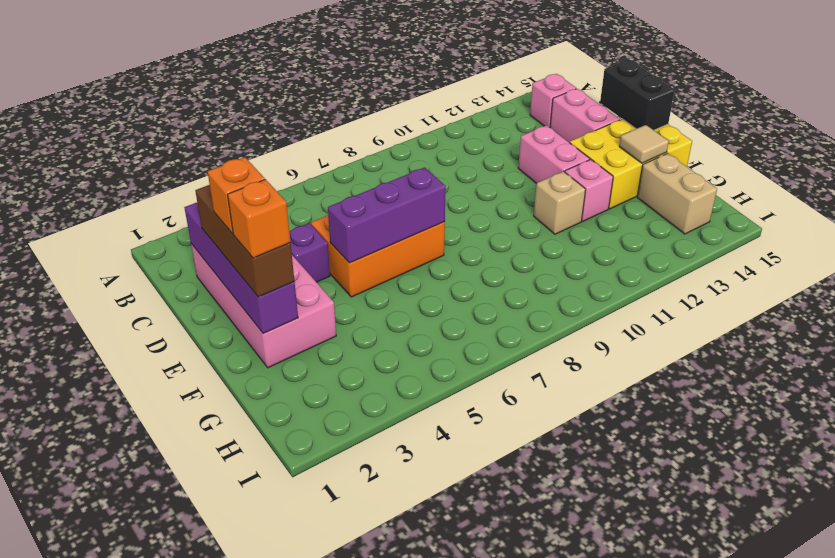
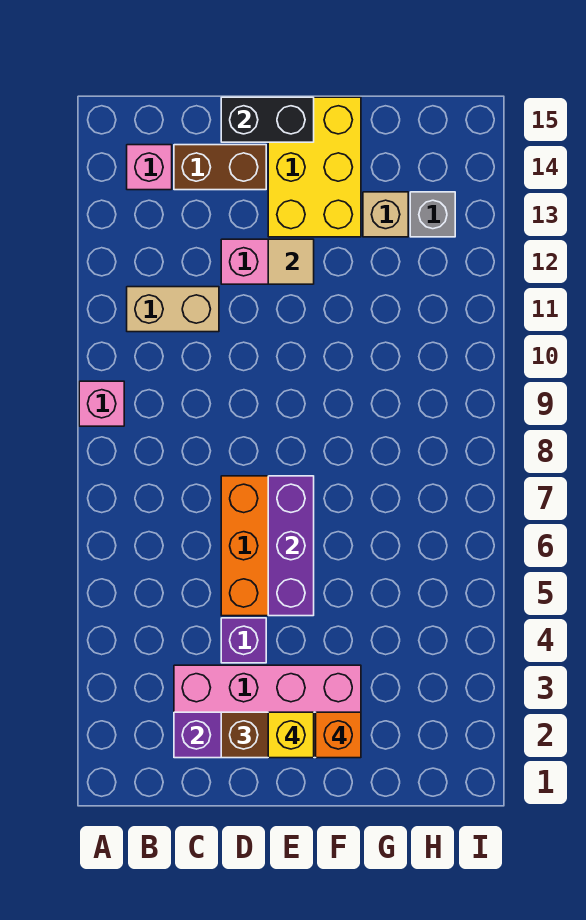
pink 1x2 brick [550,89,620,143] -> brown 1x2 brick [174,145,266,190]
orange 1x1 brick [208,157,265,234] -> yellow 1x1 brick [268,712,314,758]
tan 1x1 brick [534,171,586,234] -> tan 1x1 brick moved to [363,192,408,237]
pink 1x1 brick [565,160,613,221] -> pink 1x1 brick moved to [79,381,124,426]
tan 1x1 tile [619,125,669,163] -> tan 1x1 tile moved to [268,239,314,284]
tan 1x2 brick [637,153,717,234] -> tan 1x2 brick moved to [127,287,219,332]
none -> grey 1x1 brick [410,192,455,237]

